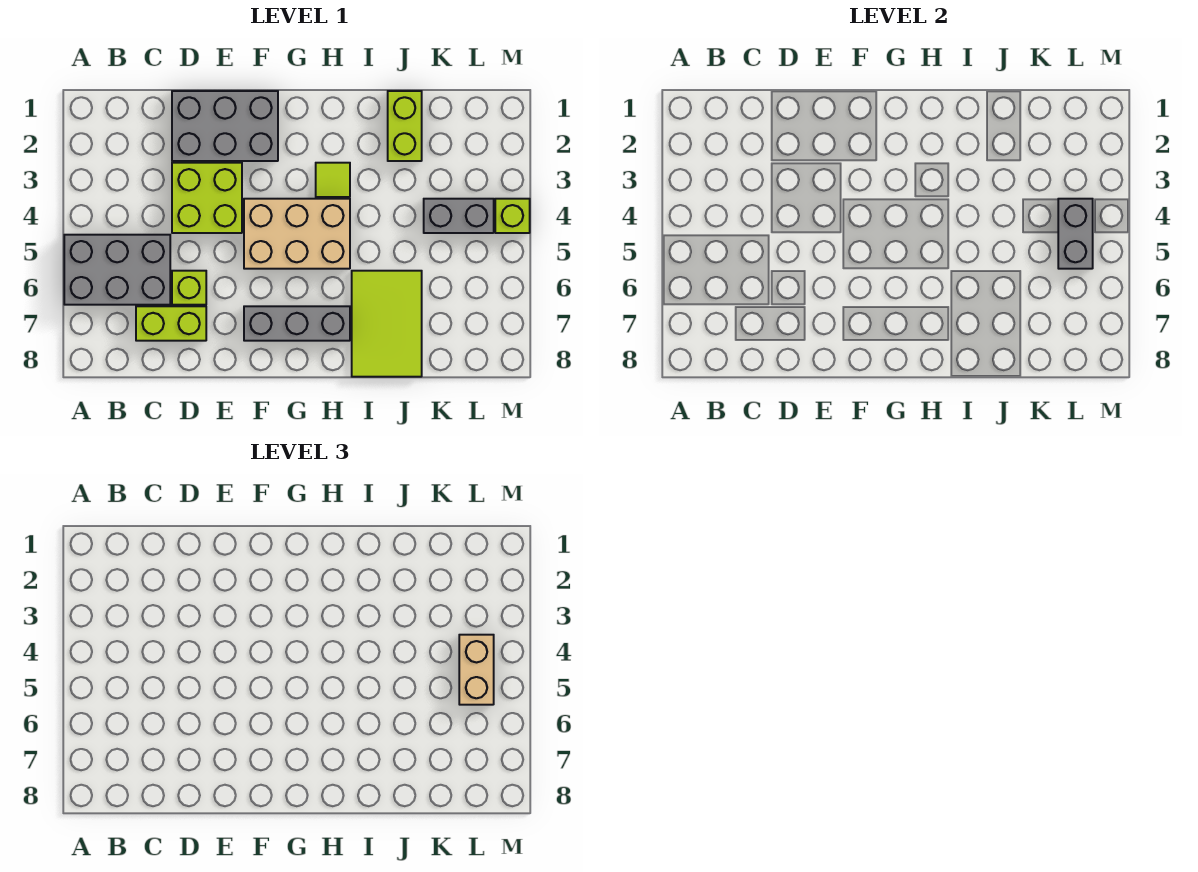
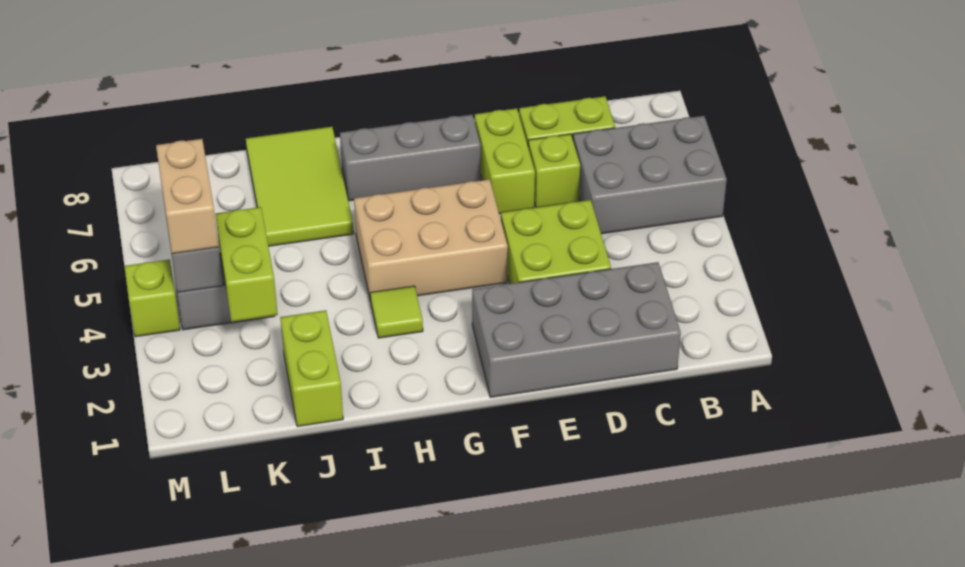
grey 2x3 brick [172,91,278,161] -> grey 2x4 brick [472,262,681,398]
none -> lime 1x2 brick [475,108,535,214]
none -> lime 1x2 brick [215,207,278,322]

